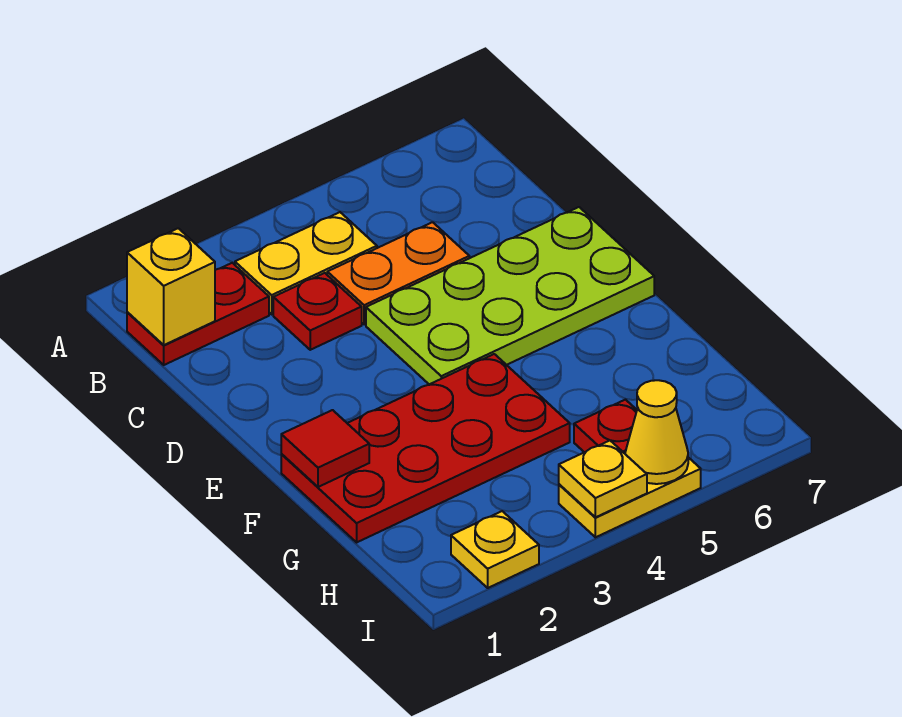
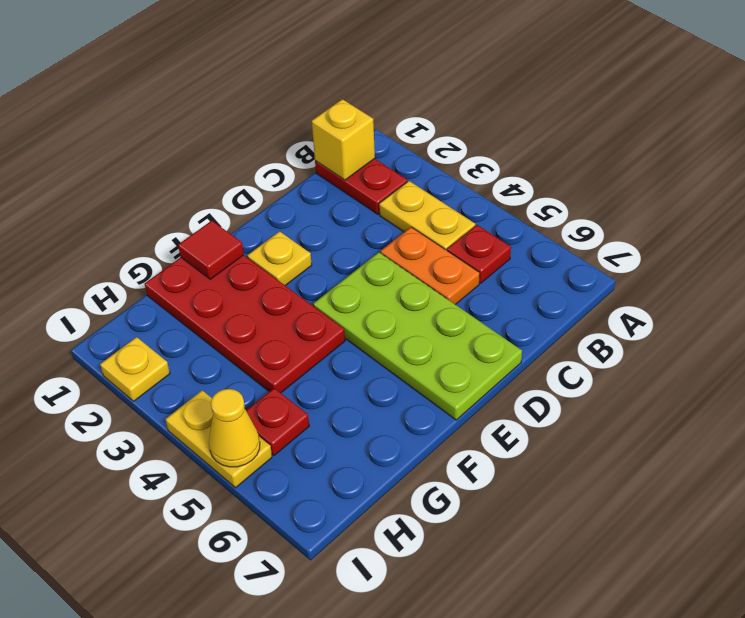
red 1x1 plate [273,273,362,350] -> red 1x1 plate moved to [447,225,511,283]
yellow 1x1 plate [559,441,647,517] -> yellow 1x1 plate moved to [247,231,312,286]

